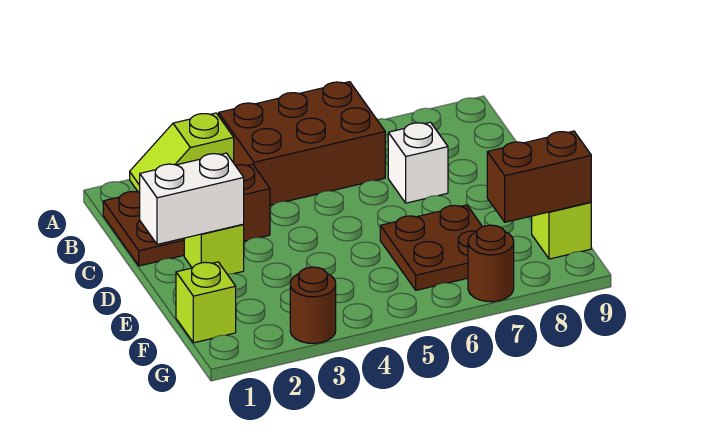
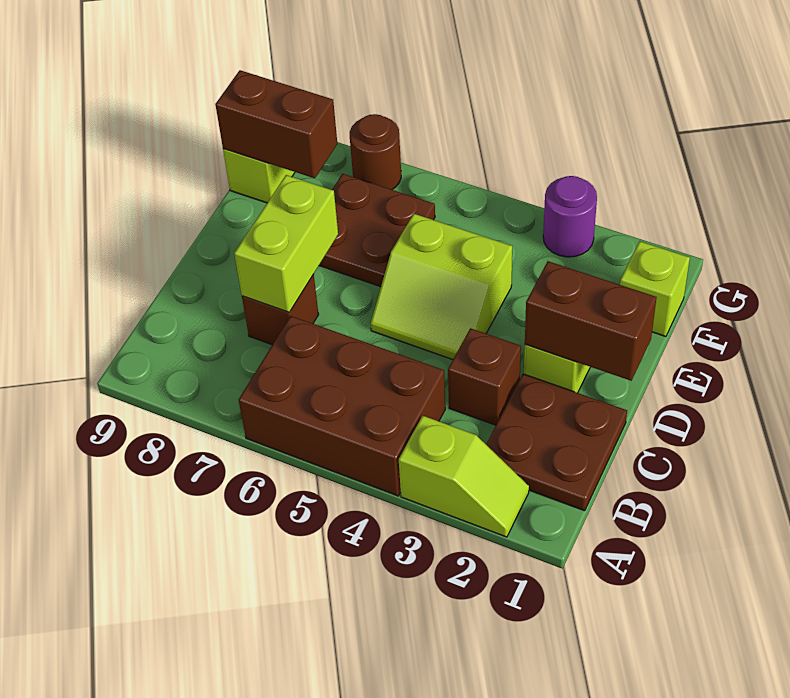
white 1x1 brick [388,122,448,203] -> brown 1x1 brick [242,274,319,345]
none -> lime 1x2 brick [234,175,338,312]
white 1x2 brick [140,153,244,244] -> brown 1x2 brick [525,261,657,381]
none -> lime 2x2 slope [371,214,512,360]
brown 1x1 round brick [290,267,336,343] -> purple 1x1 round brick [543,176,597,257]

